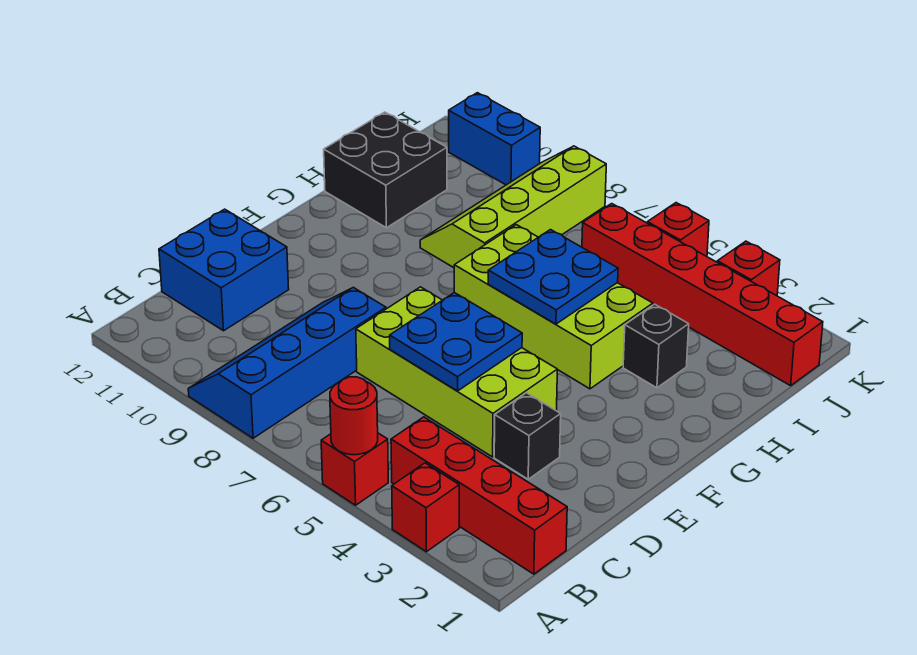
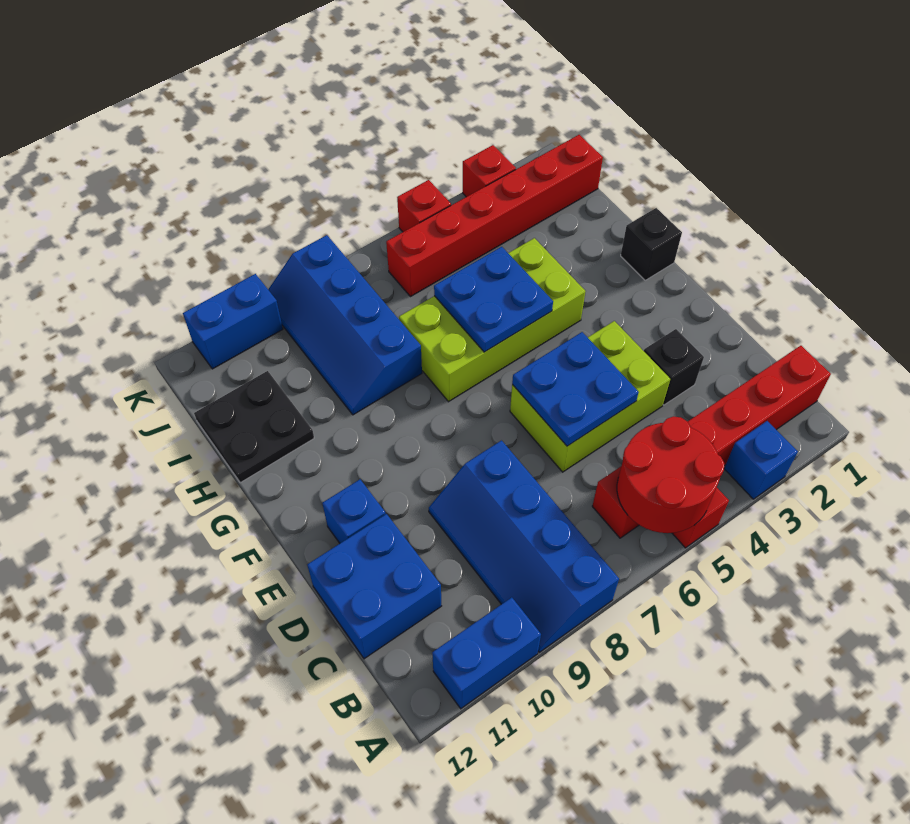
red 1x1 brick [392,463,459,552] -> blue 1x1 brick [724,421,798,499]
red 1x1 round brick [330,377,378,455] -> red 2x2 round brick [617,416,724,533]
none -> blue 1x2 brick [432,597,541,709]
red 1x4 brick [391,417,567,574] -> red 1x6 brick [592,346,831,538]
lime 2x4 brick [356,287,557,457] -> lime 2x3 brick [510,321,670,472]
none -> blue 1x1 brick [322,479,386,543]
black 1x1 brick [623,304,689,388] -> black 1x1 brick moved to [621,208,682,280]
lime 2x4 slope [420,146,606,268] -> blue 2x4 slope [268,235,422,415]
black 2x2 brick [324,112,447,228] -> black 2x2 plate [194,371,314,483]

